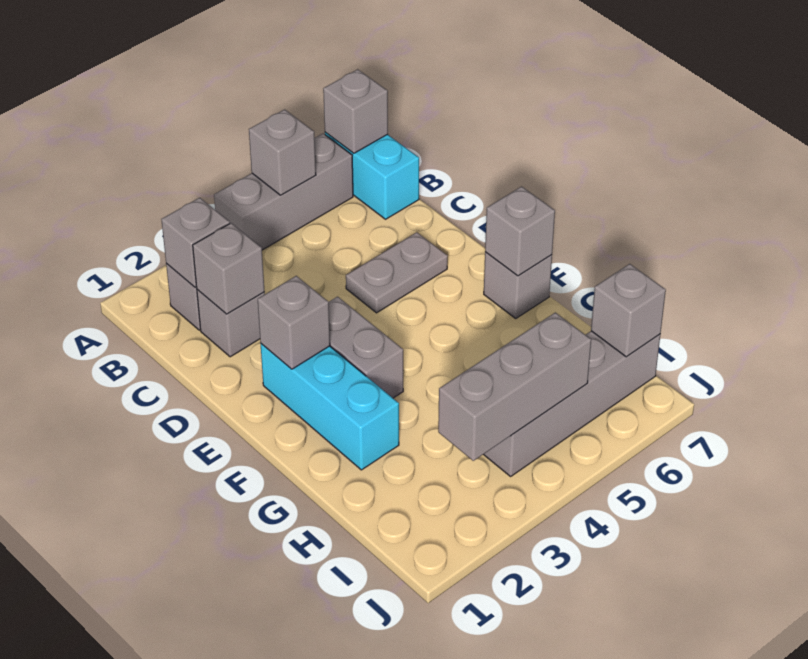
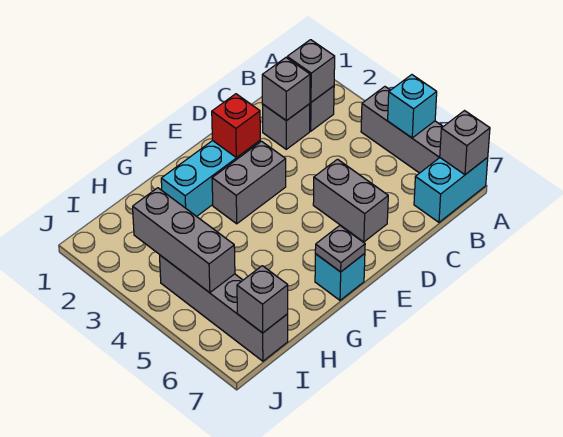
grey 1x1 brick [249,109,316,195] -> cyan 1x1 brick [388,75,437,138]
grey 1x2 plate [346,232,448,313] -> grey 1x2 brick [313,159,388,242]
grey 1x1 brick [258,276,330,369] -> red 1x1 brick [212,94,260,158]
grey 1x1 brick [484,252,552,318] -> cyan 1x1 brick [315,254,365,300]
grey 1x1 brick [485,187,555,276] -> grey 1x1 plate [315,226,365,272]

